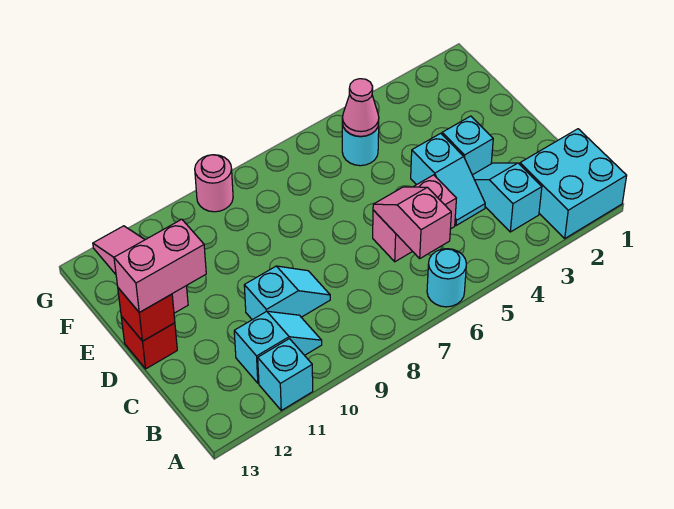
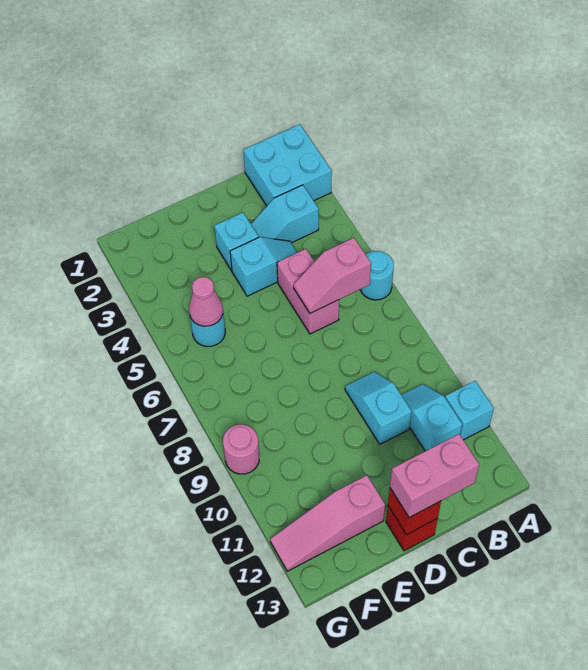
pink 1x2 brick [114,219,206,312] -> pink 1x2 brick turned to [390,434,479,517]

